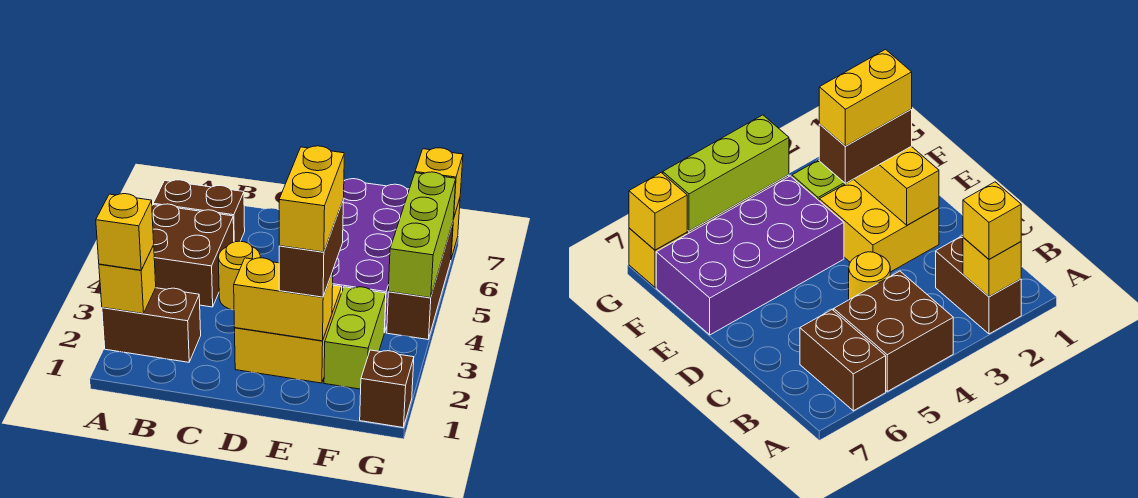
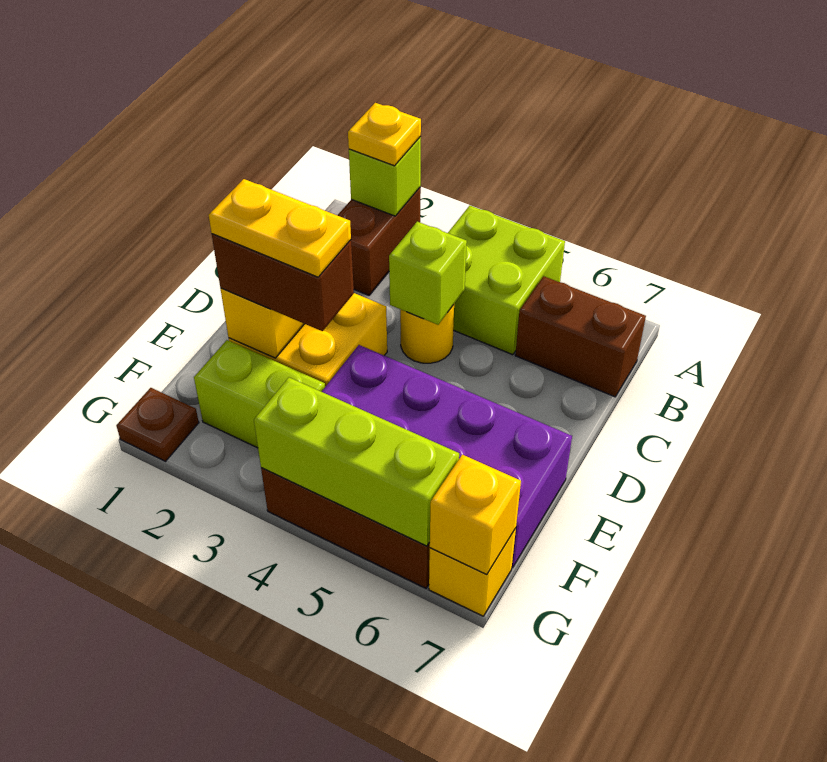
yellow 1x1 brick [99,246,156,314] -> lime 1x1 brick [349,136,421,216]
yellow 1x1 brick [96,194,154,270] -> yellow 1x1 plate [348,103,421,166]
brown 2x2 brick [152,204,234,307] -> lime 2x2 brick [448,206,565,355]
brown 1x2 brick [153,180,245,242] -> brown 1x2 brick turned to [515,276,646,397]
none -> lime 1x1 brick [389,222,467,325]
yellow 1x2 brick [279,146,344,252] -> yellow 1x2 plate [209,179,351,277]
brown 1x1 brick [360,350,414,427] -> brown 1x1 plate [116,388,199,461]

